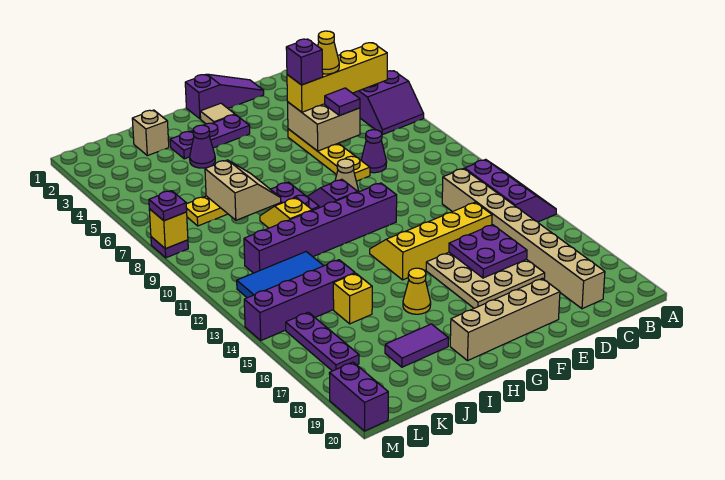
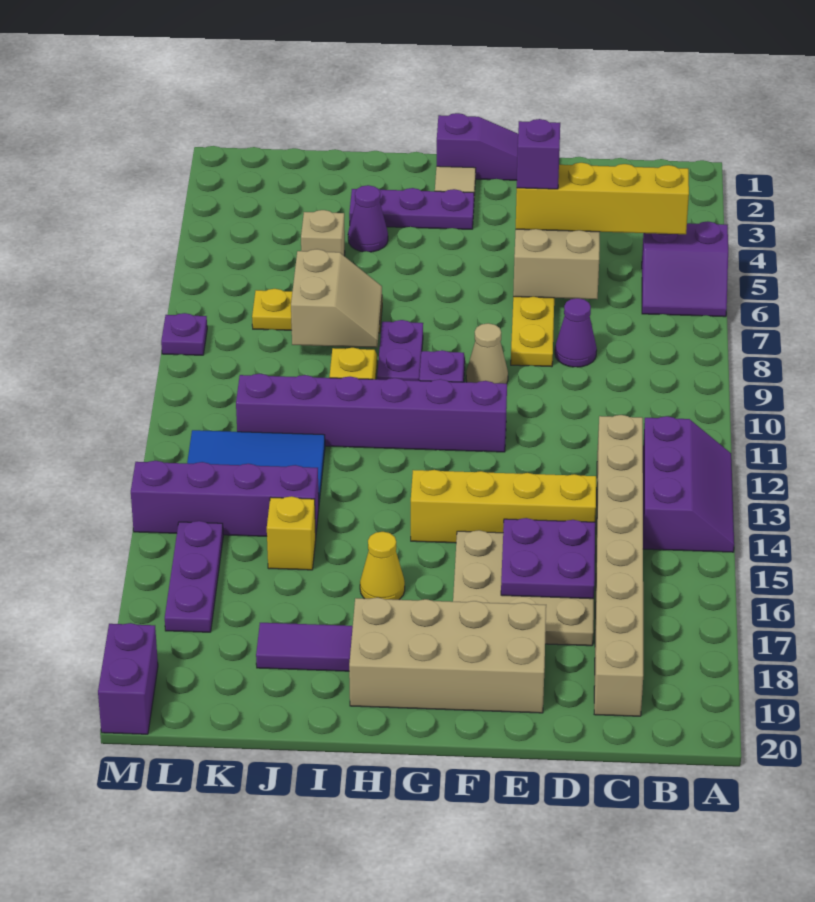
yellow 1x1 cone [318,31,339,74] -> none
purple 1x1 tile [325,88,360,115] -> none
tan 1x4 brick [450,278,560,361] -> tan 2x4 brick [349,598,546,713]
tan 1x1 brick [132,110,169,156] -> tan 1x1 brick moved to [301,210,345,256]
yellow 1x1 brick [149,209,188,249] -> none
purple 1x1 plate [149,191,187,221] -> none

